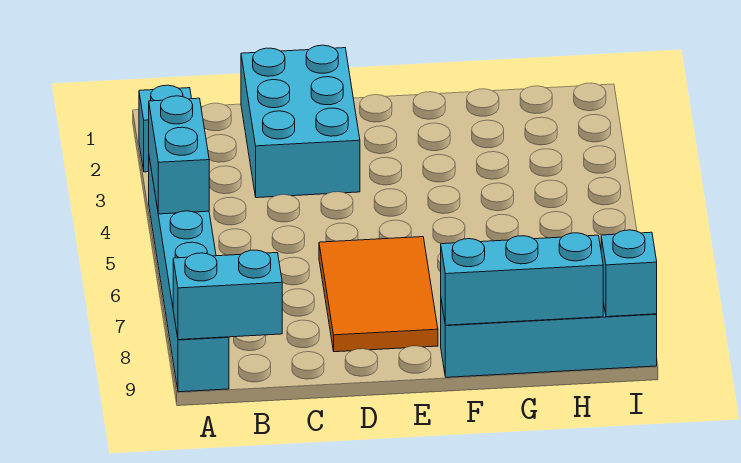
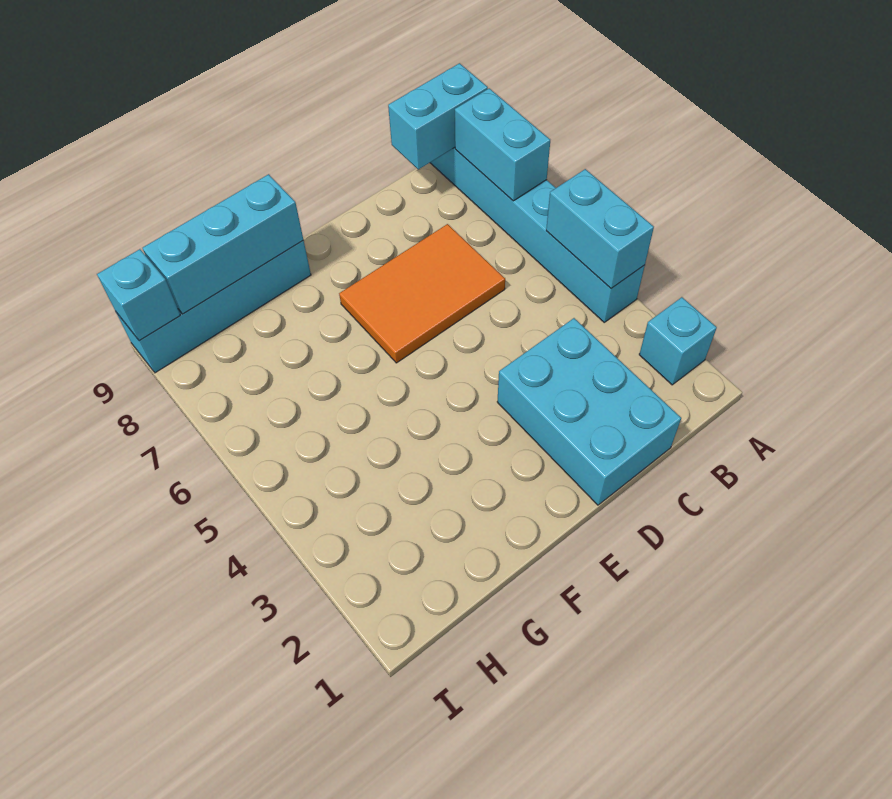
none -> cyan 1x2 brick [455,88,550,201]
orange 2x3 tile [319,237,438,352] -> orange 2x3 tile turned to [339,224,505,363]

